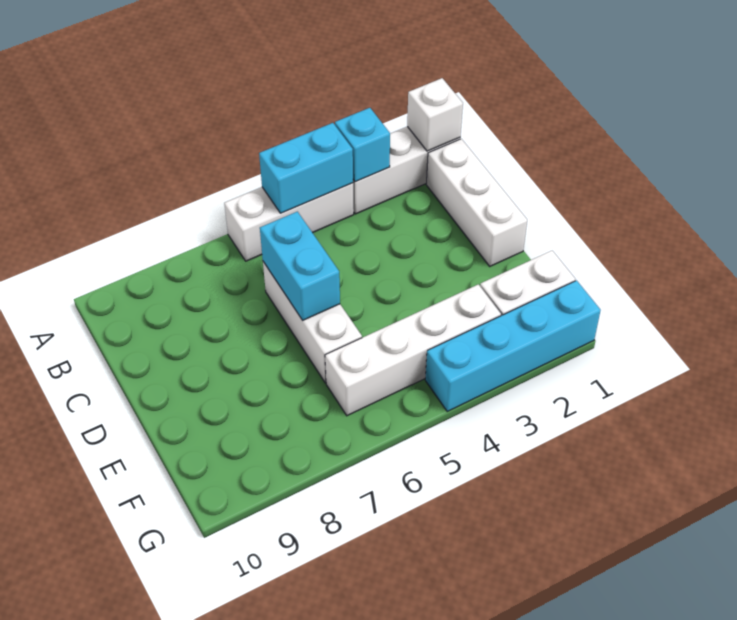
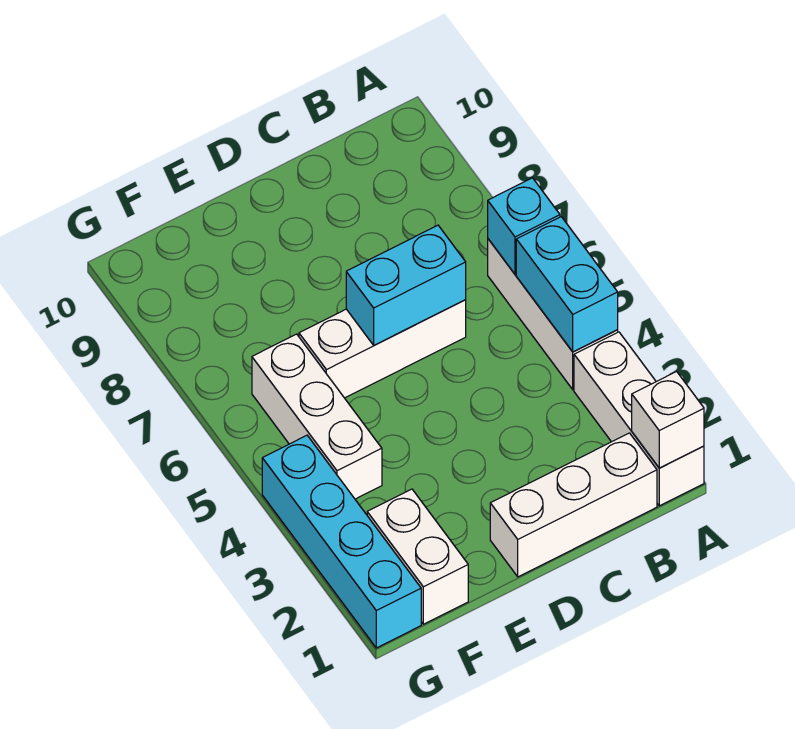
cyan 1x1 brick [335,108,390,182] -> cyan 1x1 brick moved to [488,178,560,274]
white 1x4 brick [325,284,501,416] -> white 1x3 brick [252,334,382,499]

